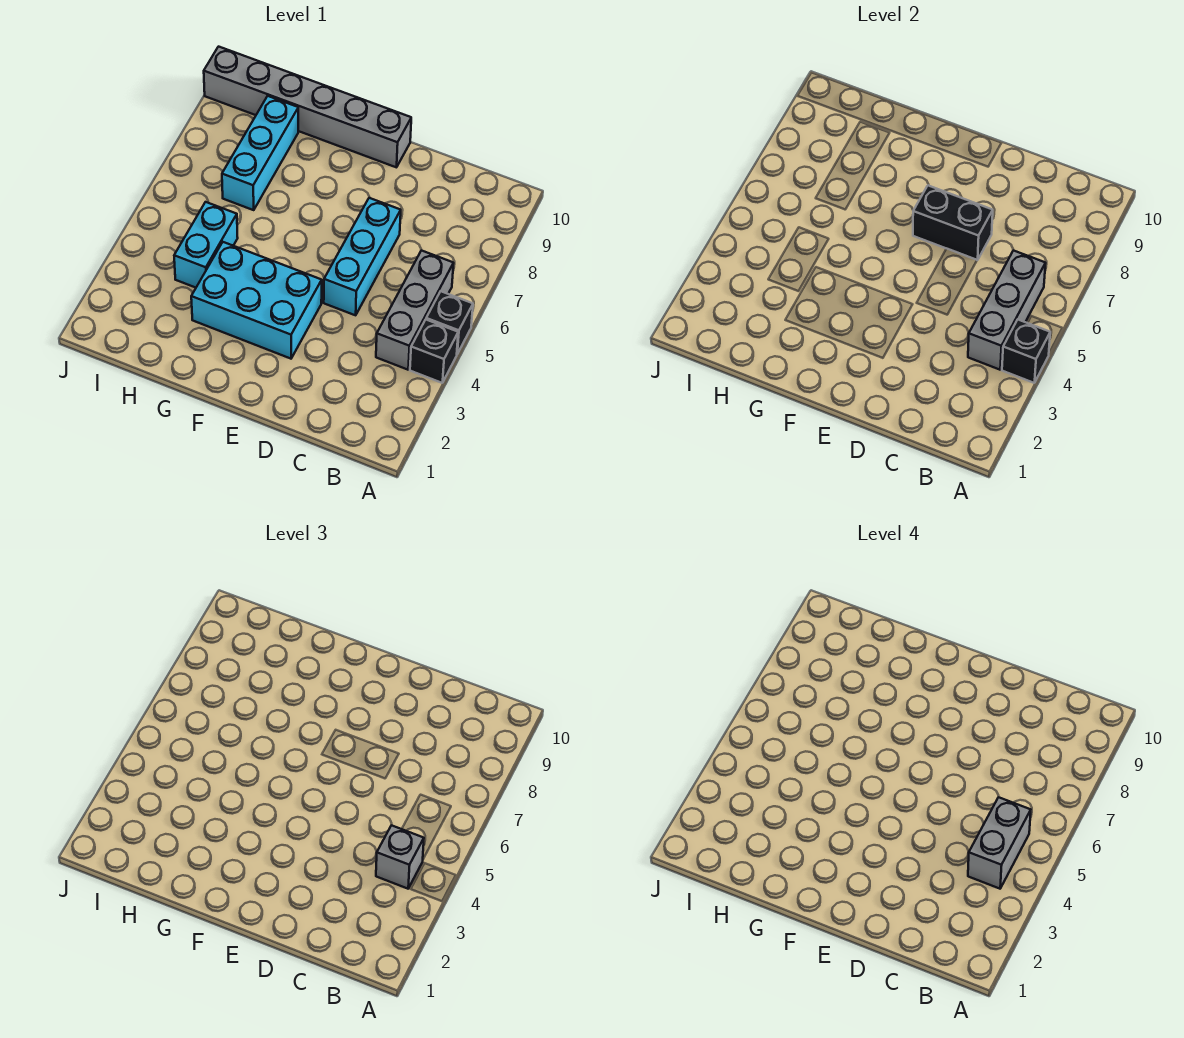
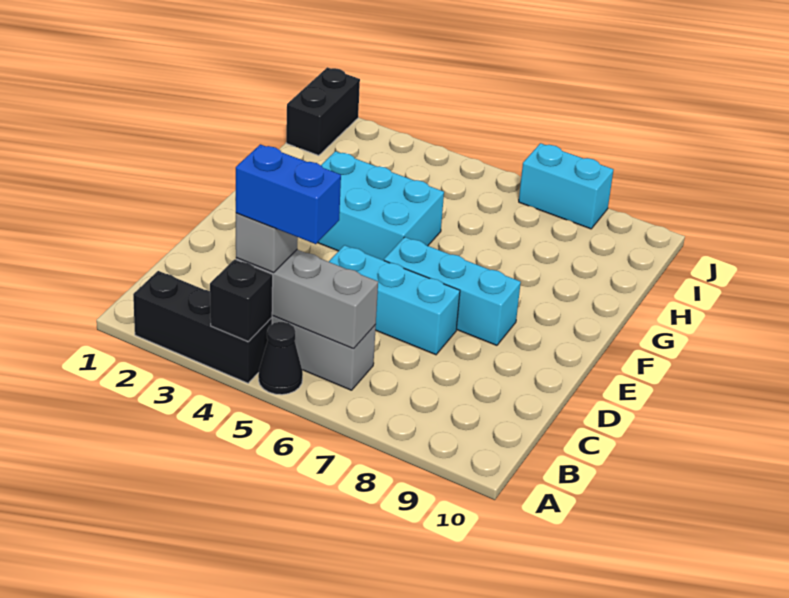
black 1x1 brick [410,320,458,383] -> black 1x3 brick [133,271,272,383]
black 1x1 brick [426,291,473,354] -> black 1x1 cone [259,322,303,395]
grey 1x2 brick [968,797,1031,889] -> blue 1x2 brick [236,144,341,244]
black 1x2 brick [913,185,993,260] -> black 1x2 brick moved to [286,67,360,156]
cyan 2x3 brick [191,242,322,359] -> cyan 2x3 brick turned to [318,151,444,260]
grey 1x6 brick [204,47,411,167] -> none
cyan 1x2 brick [174,202,238,288] -> cyan 1x2 brick moved to [519,143,613,229]
cyan 1x3 brick [222,96,298,210] -> cyan 1x3 brick moved to [384,237,521,345]

